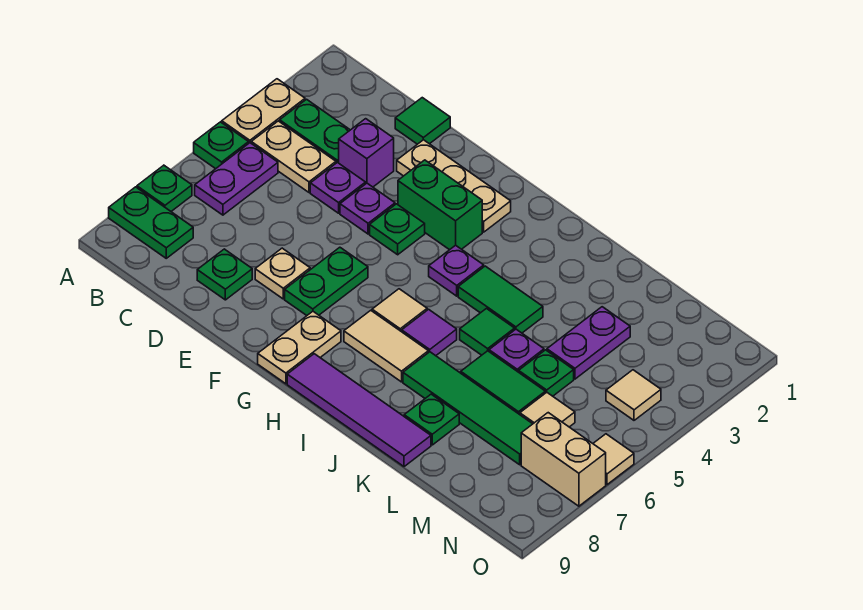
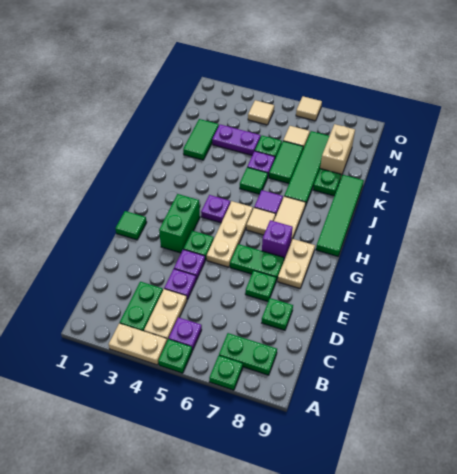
green 1x2 plate [109,187,193,258] -> green 1x2 plate turned to [219,333,277,375]
purple 1x2 plate [195,143,278,215] -> purple 1x1 plate [169,317,202,351]
green 1x1 tile [395,98,450,144] -> green 1x1 tile moved to [115,211,147,240]
purple 1x1 brick [339,119,394,187] -> purple 1x1 brick moved to [262,220,293,259]
tan 1x3 plate [397,140,511,232] -> tan 1x3 plate moved to [207,201,253,267]
tan 1x1 plate [255,248,310,299] -> green 1x1 plate [245,271,276,302]
tan 1x2 plate [258,311,341,384] -> tan 1x2 plate turned to [278,239,315,289]
purple 1x4 tile [287,354,431,467] -> green 1x4 tile [316,175,364,256]
green 1x2 tile [458,266,543,333] -> green 1x2 tile moved to [183,119,219,160]
tan 1x2 brick [521,413,606,506] -> tan 1x2 brick moved to [320,124,355,177]

